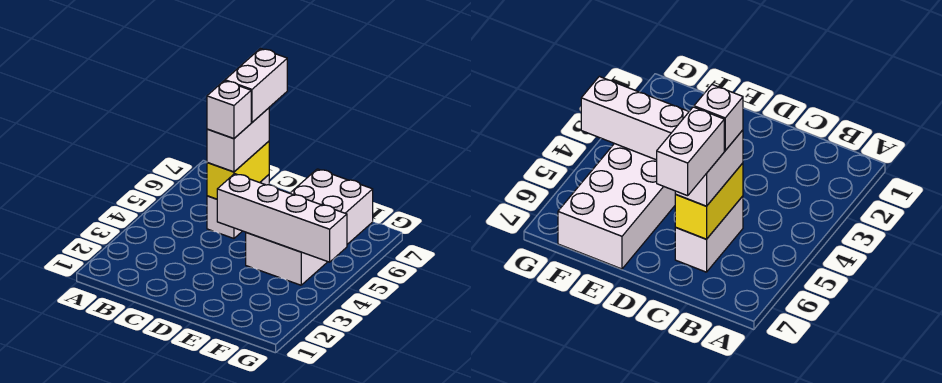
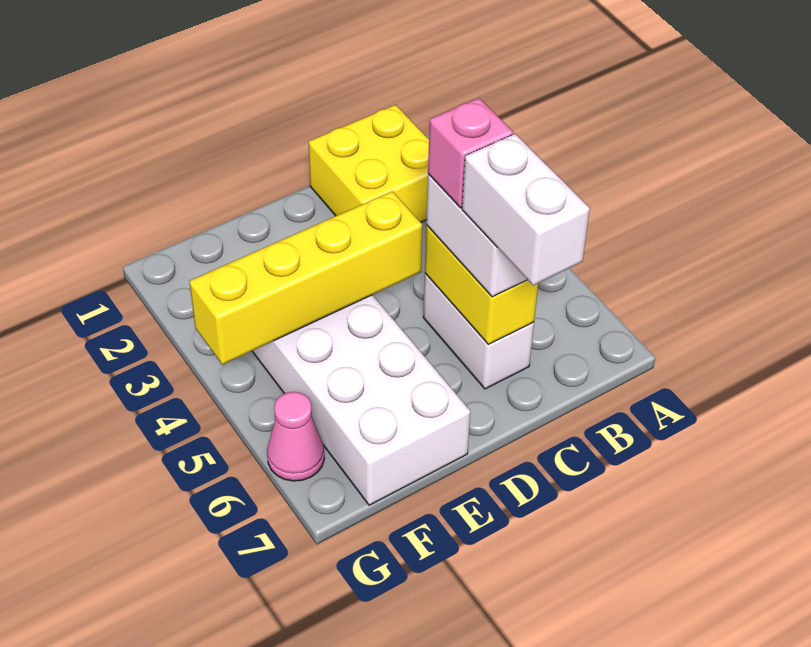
none -> yellow 2x2 brick [309,105,429,222]
white 1x1 brick [207,81,251,139] -> pink 1x1 brick [428,98,513,208]
white 1x4 brick [217,174,347,262] -> yellow 1x4 brick [189,191,422,365]
none -> pink 1x1 cone [267,392,324,481]

